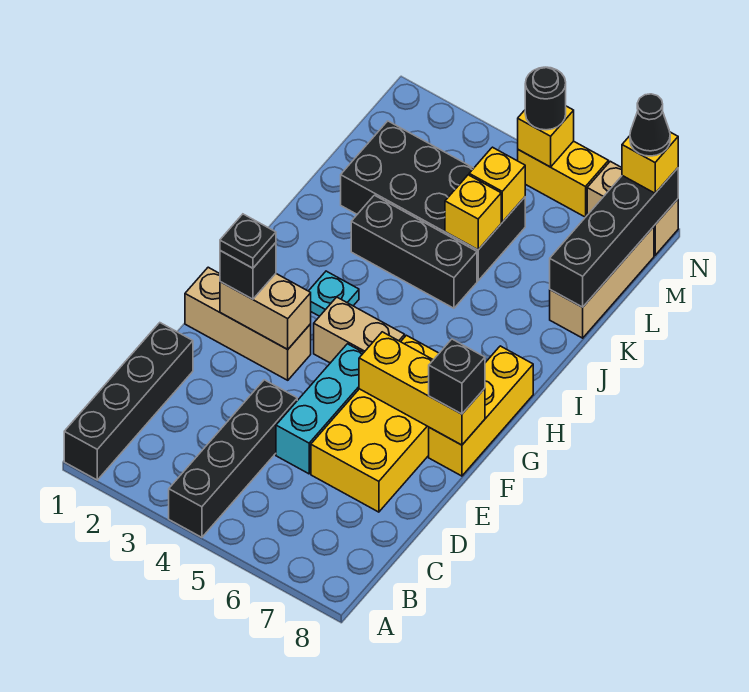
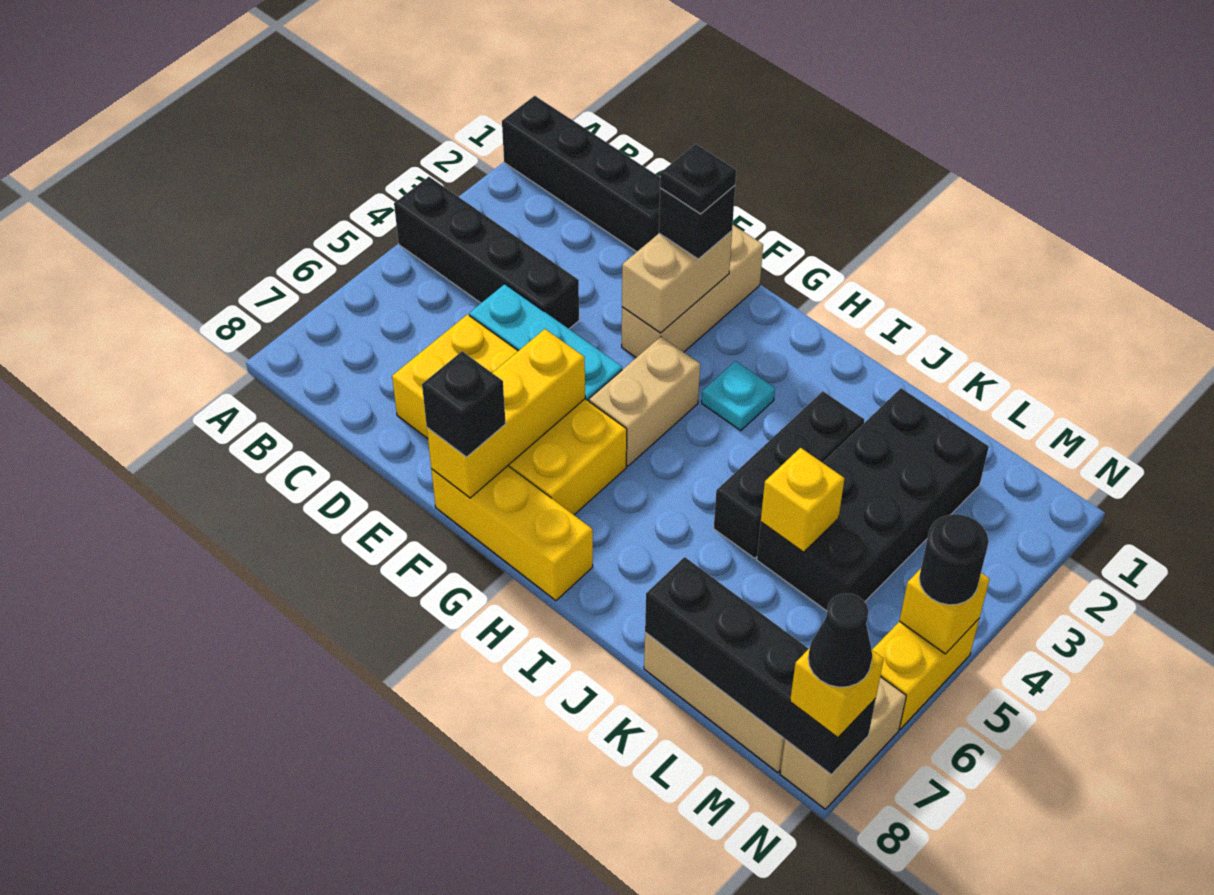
yellow 1x1 brick [469,147,525,222] -> none

